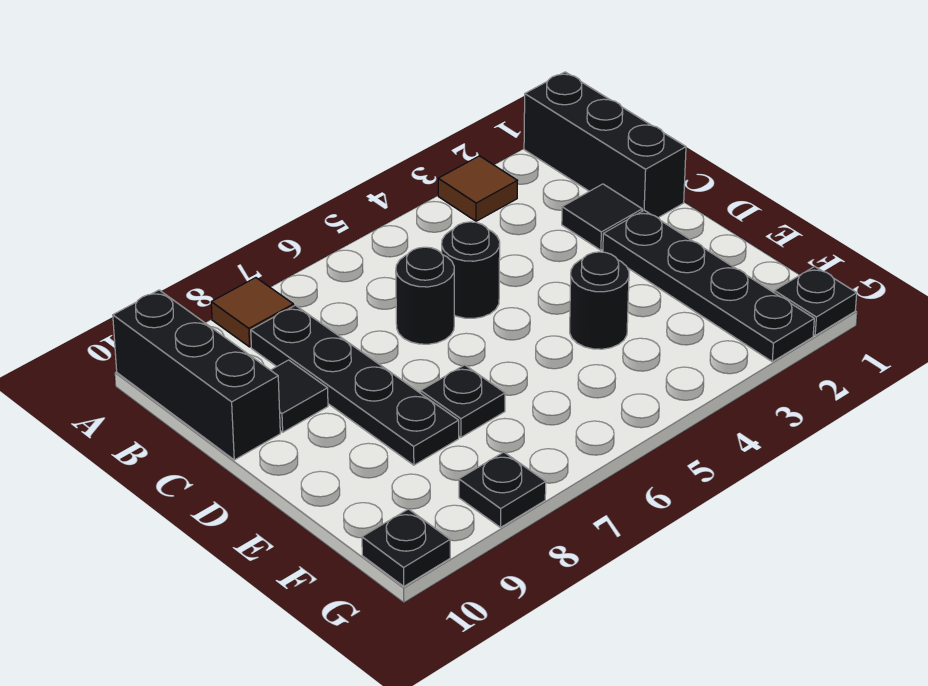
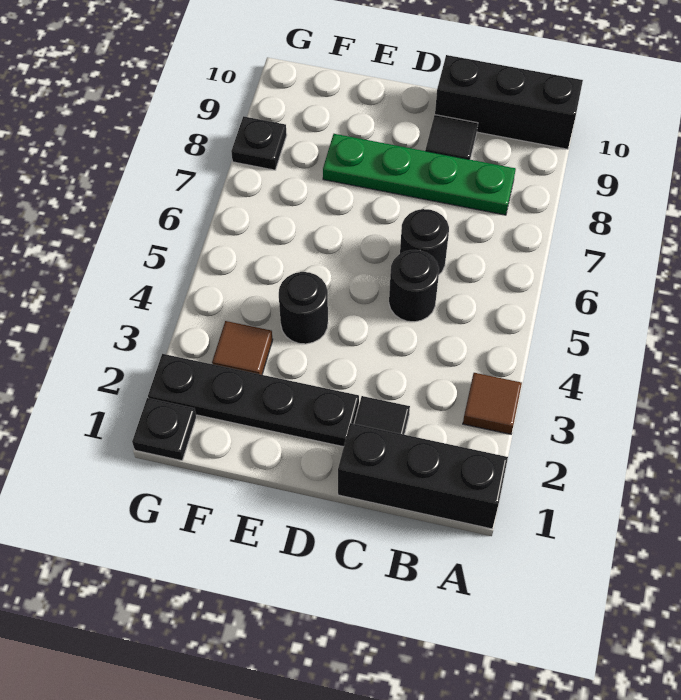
brown 1x1 tile [211,278,294,347] -> brown 1x1 tile moved to [212,321,273,375]
black 1x4 plate [251,305,459,465] -> green 1x4 plate [323,134,516,215]
black 1x1 plate [421,365,505,437] -> none
black 1x1 plate [362,509,450,586] -> none

